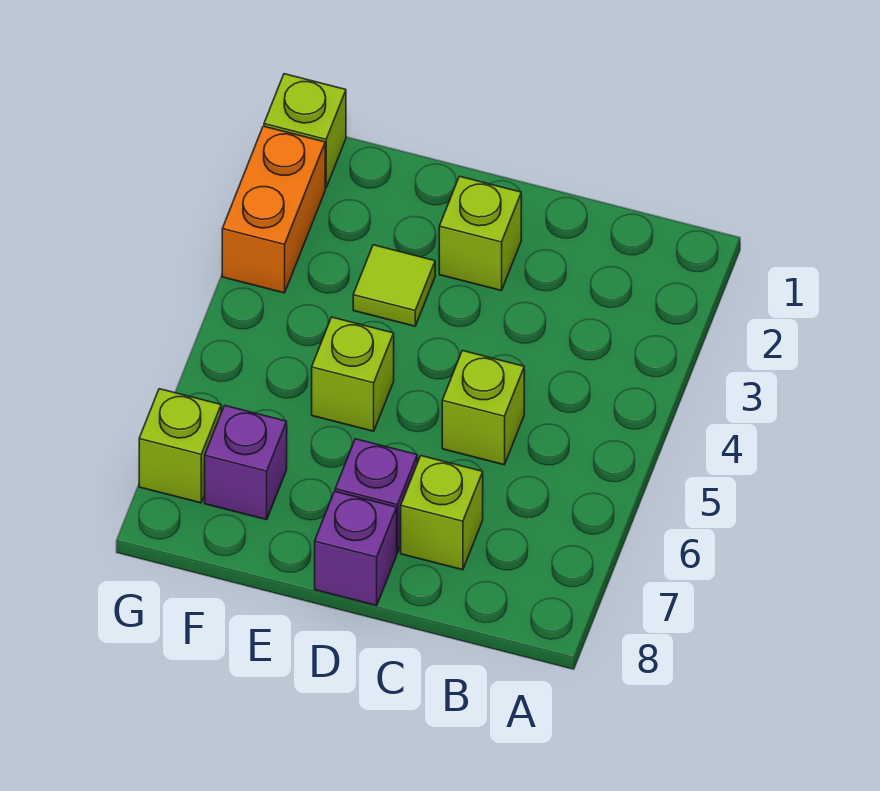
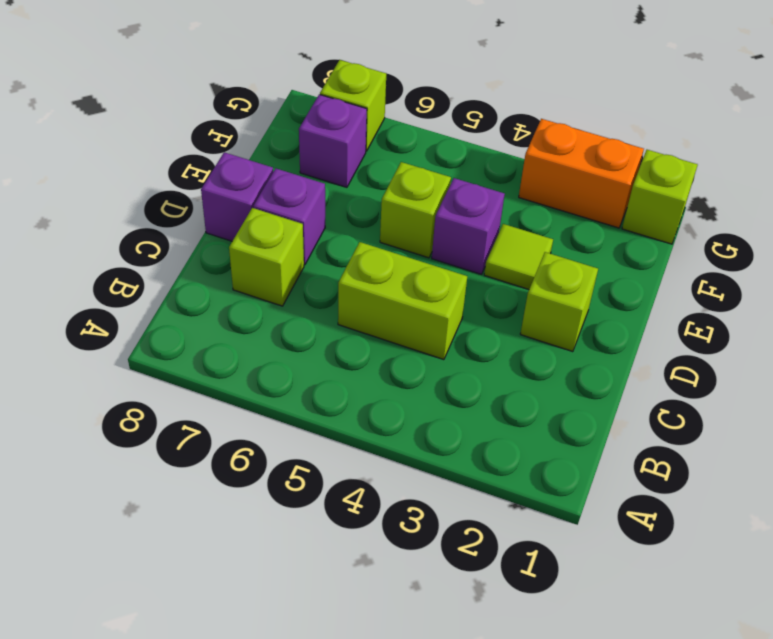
lime 1x1 brick [442,351,524,465] -> lime 1x2 brick [338,242,467,360]
none -> purple 1x1 brick [432,178,505,274]

